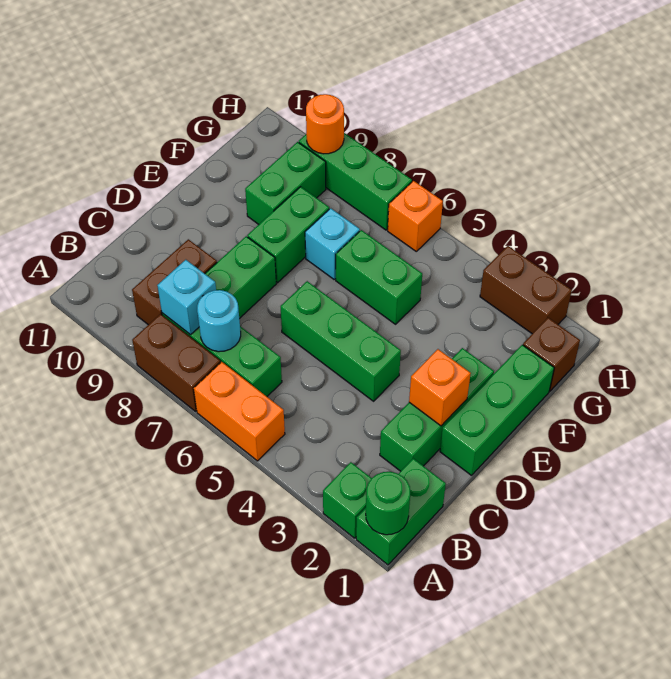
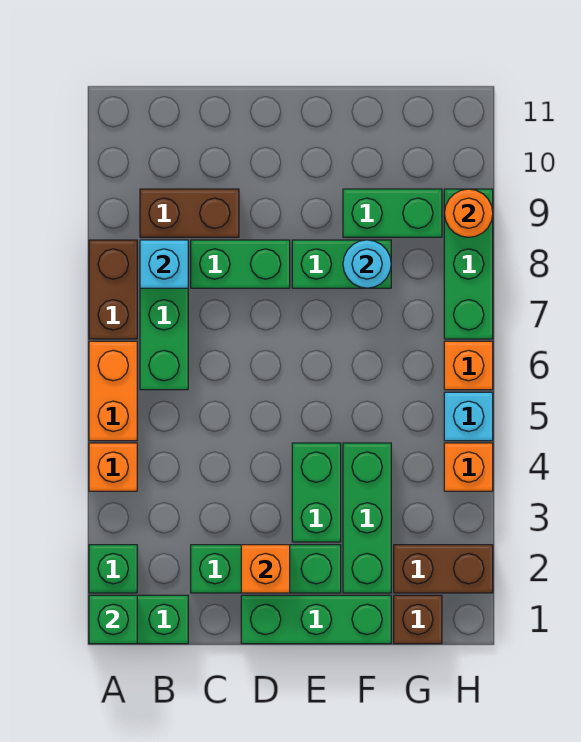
green 1x1 round brick [366,472,410,535] -> green 1x1 brick [89,595,137,644]
none -> orange 1x1 brick [89,443,137,491]
cyan 1x1 round brick [197,290,241,352] -> cyan 1x1 round brick moved to [343,240,391,288]
green 1x3 brick [281,281,401,401] -> green 1x3 brick moved to [343,443,391,593]
green 1x2 brick [336,230,422,324] -> green 1x2 brick moved to [292,443,341,542]
cyan 1x1 brick [305,208,360,279] -> cyan 1x1 brick moved to [444,392,493,441]
brown 1x2 brick [480,246,572,334] -> brown 1x2 brick turned to [394,545,493,593]
none -> orange 1x1 brick [444,443,493,491]

